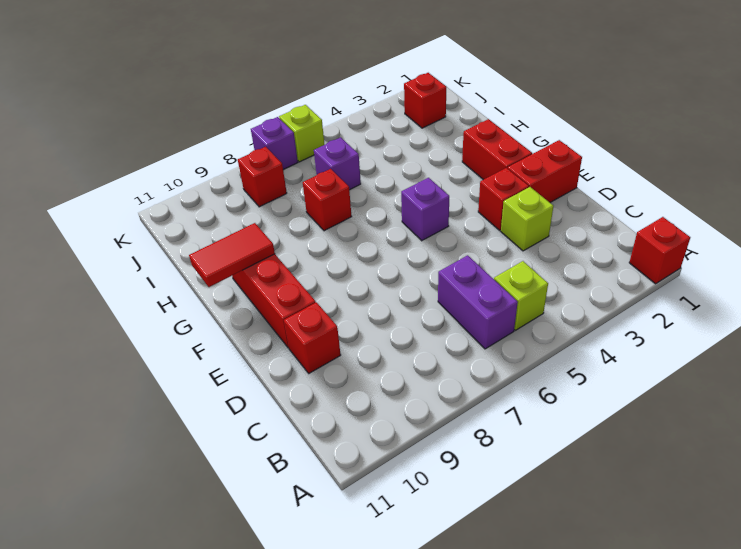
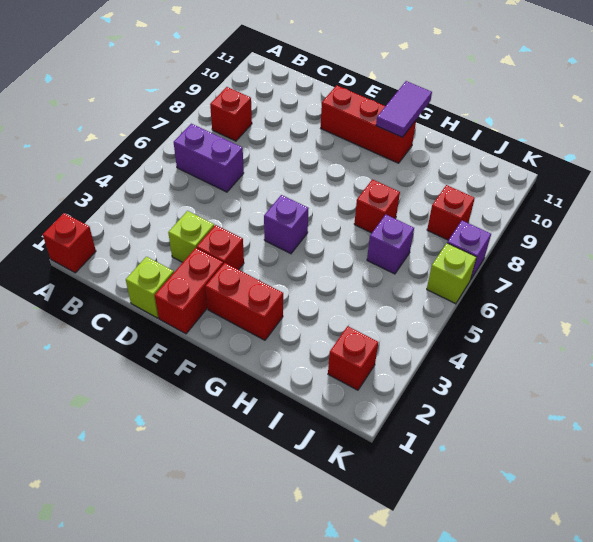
lime 1x1 brick [494,261,548,330] -> lime 1x1 brick moved to [126,257,174,318]
red 1x1 brick [284,302,341,373] -> red 1x1 brick moved to [210,87,252,141]
red 1x2 tile [189,223,275,287] -> purple 1x2 tile [376,81,432,137]

